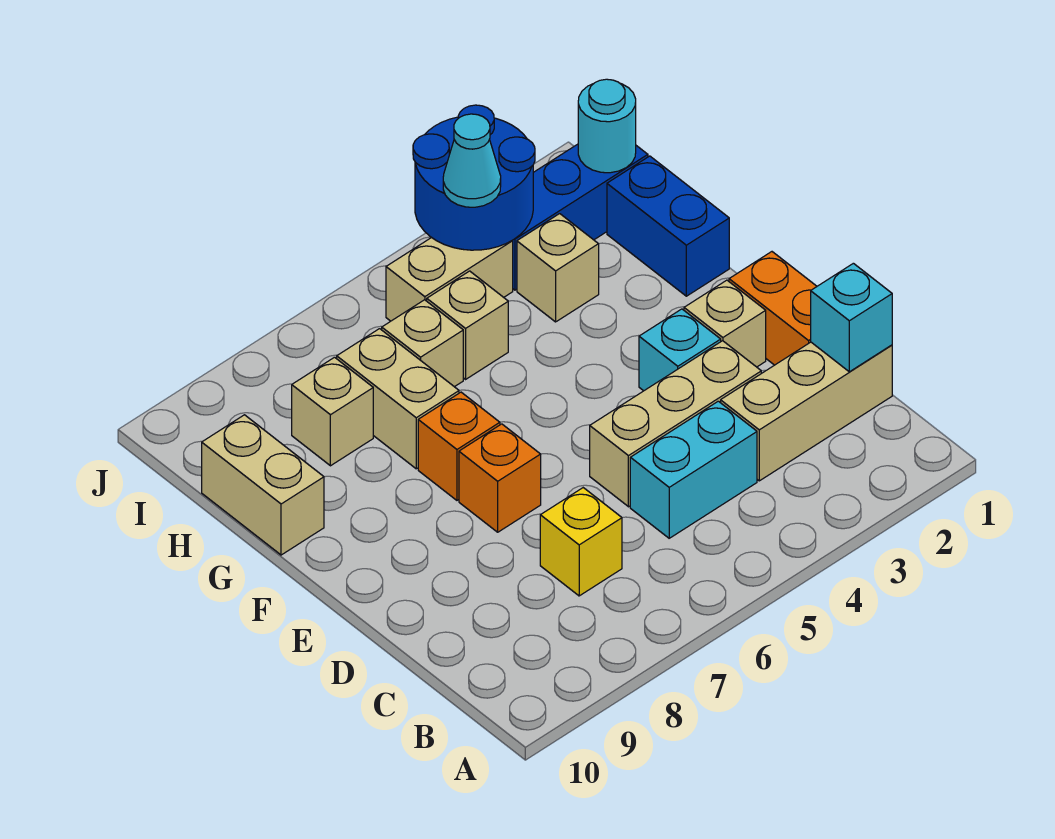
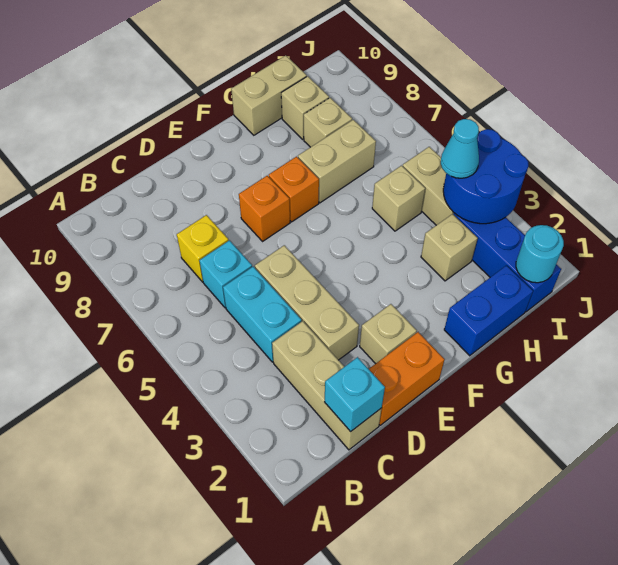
cyan 1x1 brick [639,309,721,391] -> cyan 1x1 brick moved to [200,240,252,308]
tan 1x1 brick [382,300,463,387] -> tan 1x1 brick moved to [281,76,329,139]

